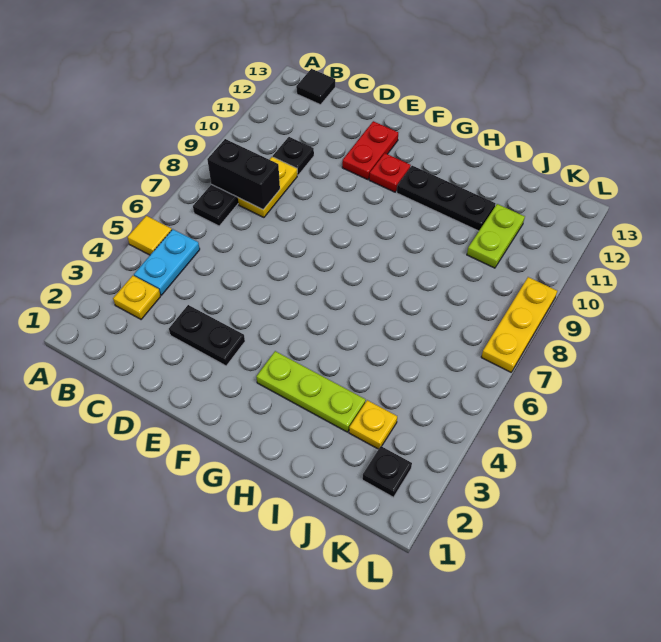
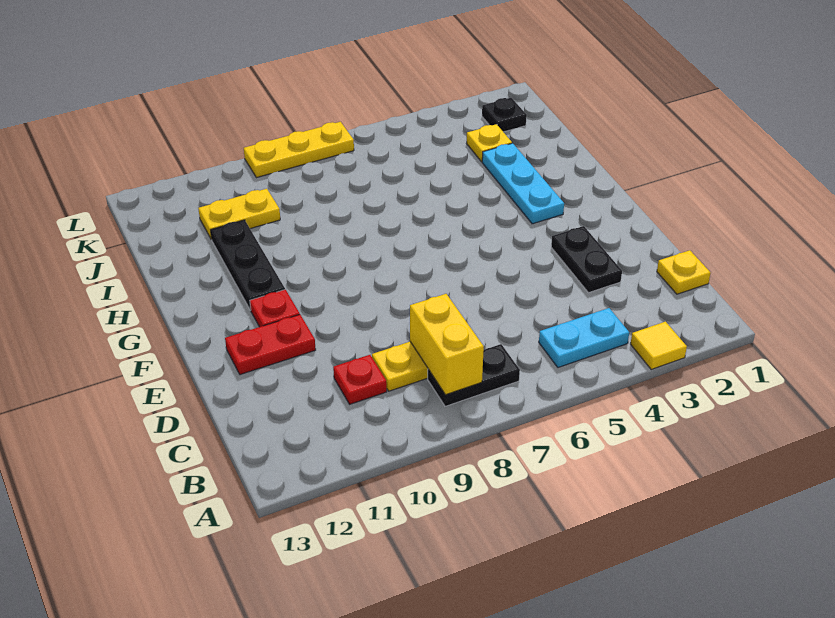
yellow 1x1 tile [128,216,172,255] -> yellow 1x1 tile moved to [631,322,687,369]
yellow 1x1 plate [113,276,161,319] -> yellow 1x1 plate moved to [657,250,710,294]
black 1x2 brick [207,139,280,209] -> yellow 1x2 brick [410,294,484,395]
black 1x1 tile [296,69,335,105] -> none
black 1x1 plate [273,137,314,175] -> red 1x1 plate [333,355,387,404]
lime 1x3 plate [256,351,366,432] -> cyan 1x3 plate [482,143,564,224]
lime 1x2 plate [467,204,525,268] -> yellow 1x2 plate [198,189,280,239]

